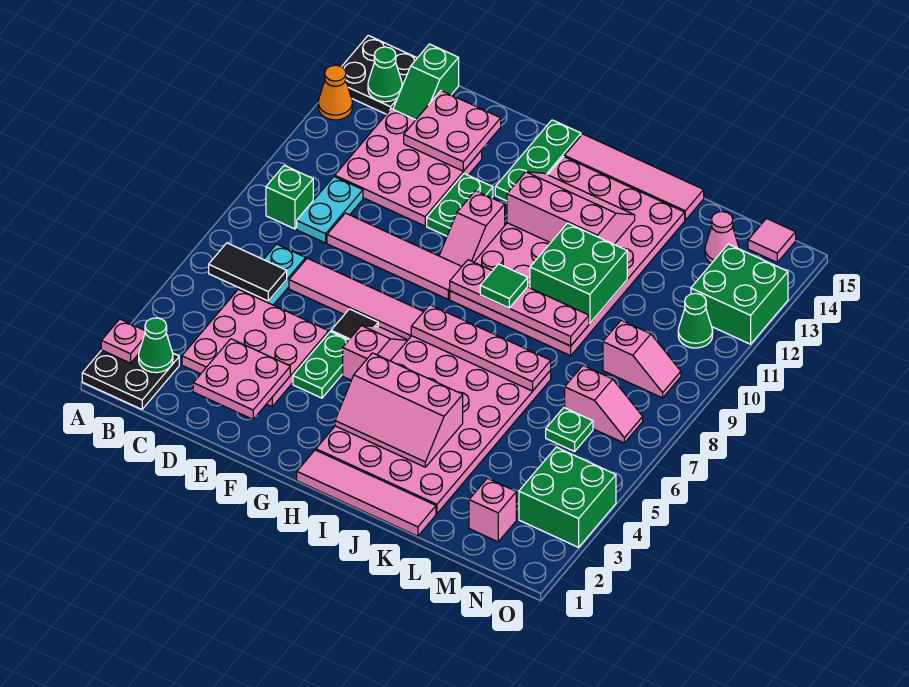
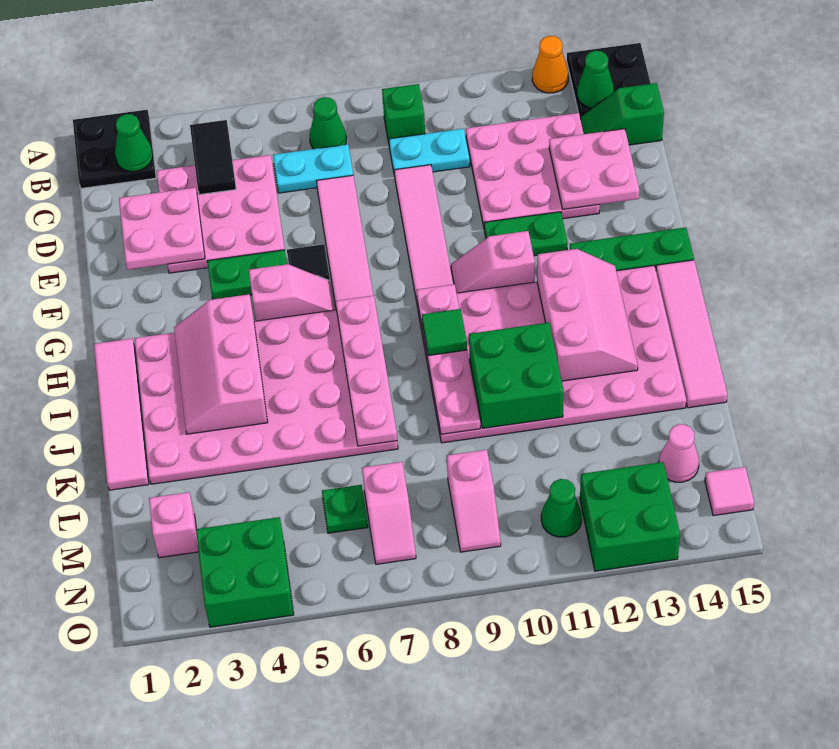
pink 1x1 plate [101,319,145,363] -> none
black 1x2 tile [209,243,287,301] -> black 1x2 tile moved to [190,120,236,195]
none -> green 1x1 cone [310,97,347,149]

